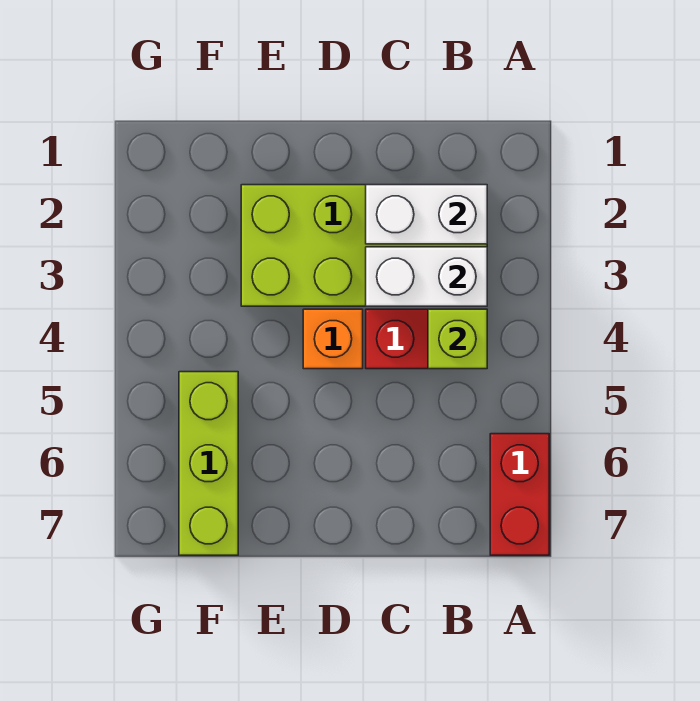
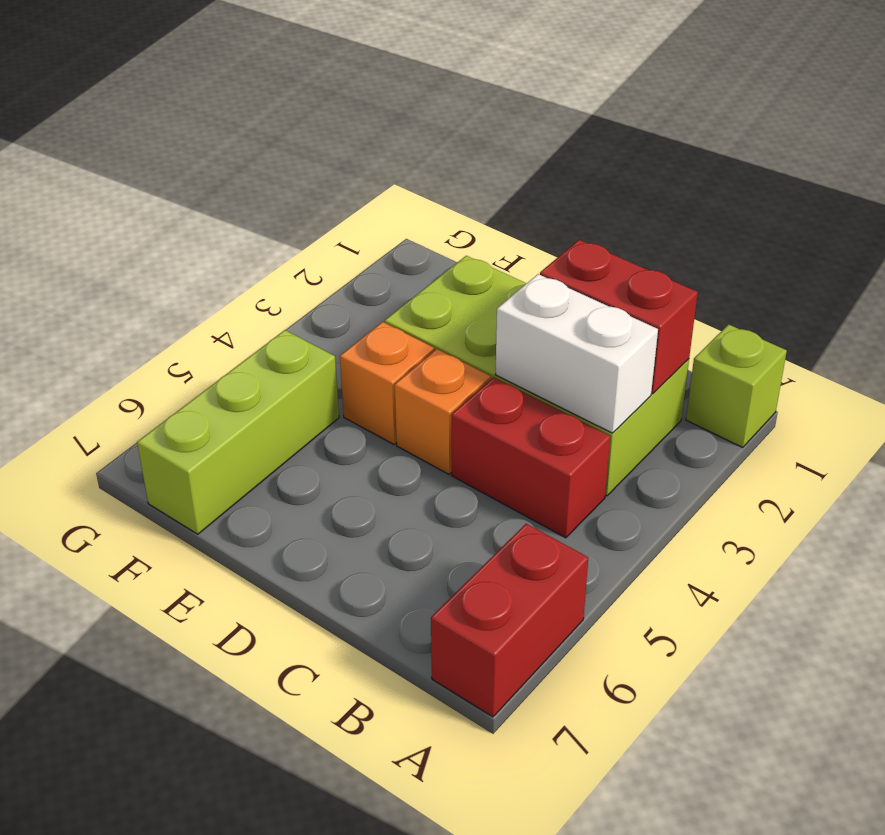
white 1x2 brick [366,185,487,244] -> red 1x2 brick [540,240,698,394]
lime 1x1 brick [428,309,487,369] -> lime 1x1 brick moved to [686,324,787,448]
none -> orange 1x1 brick [340,322,434,444]

